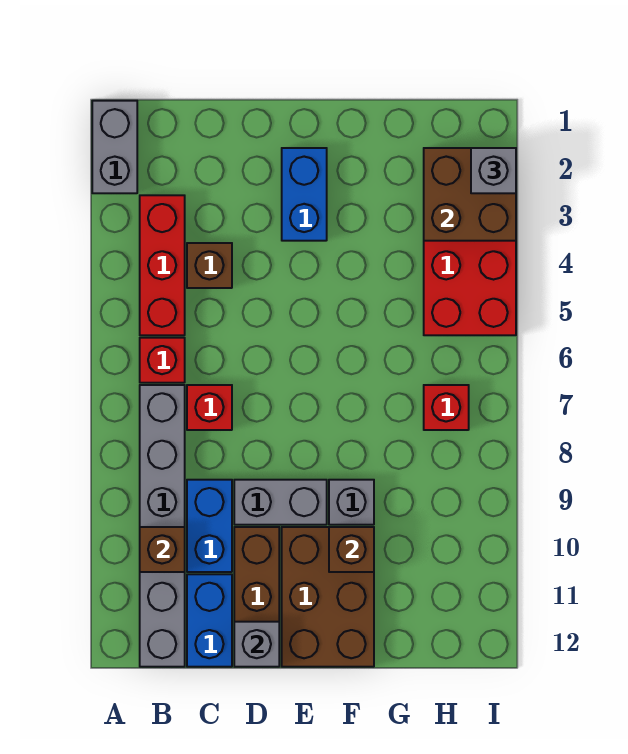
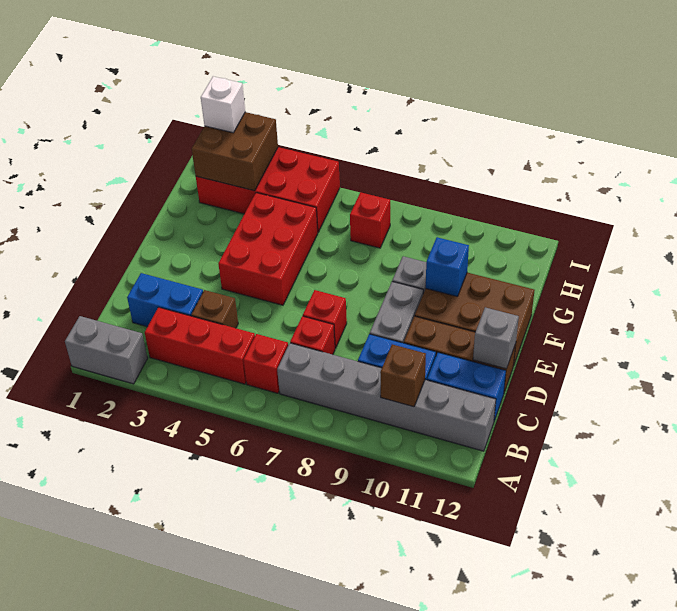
none -> red 1x1 brick [303,290,347,348]
blue 1x2 brick [282,148,327,241] -> blue 1x2 brick moved to [127,273,203,327]
none -> red 2x3 brick [218,193,318,305]
brown 1x1 brick [329,527,374,572] -> blue 1x1 brick [426,237,469,296]
grey 1x1 brick [471,148,516,193] -> white 1x1 brick [201,76,245,133]

